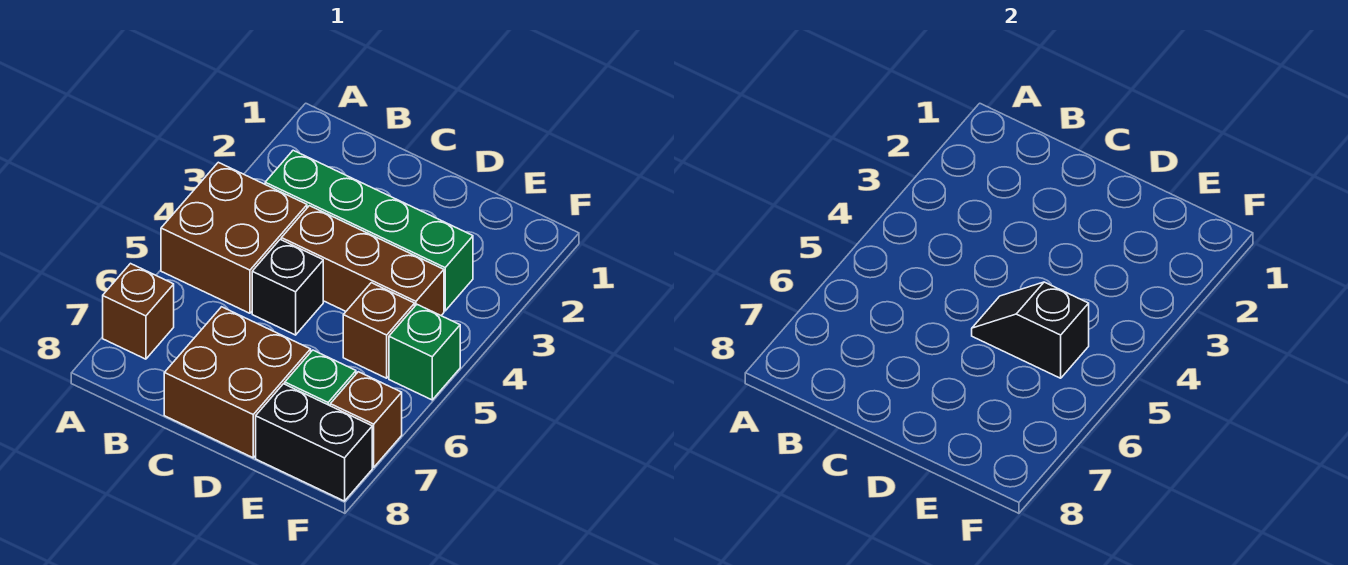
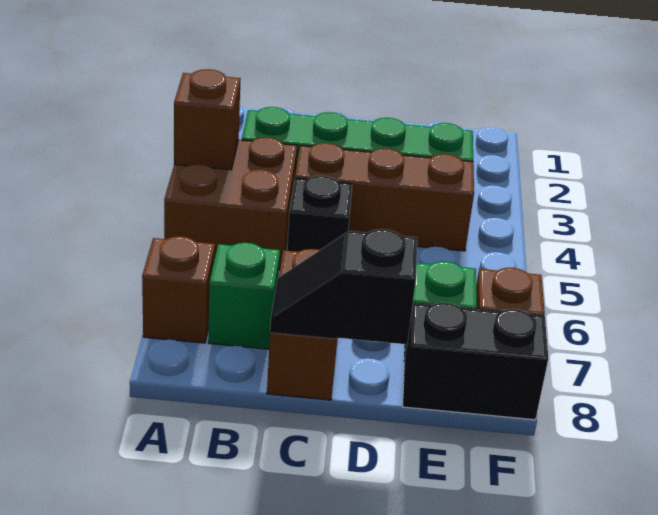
brown 2x2 brick [164,307,311,458] -> brown 1x2 brick [267,249,338,400]
black 1x2 slope [972,282,1089,378] -> black 1x2 slope moved to [270,229,417,344]
brown 1x1 brick [343,283,415,378] -> brown 1x1 brick moved to [174,69,241,170]
green 1x1 brick [389,305,460,400] -> green 1x1 brick moved to [208,243,280,349]

